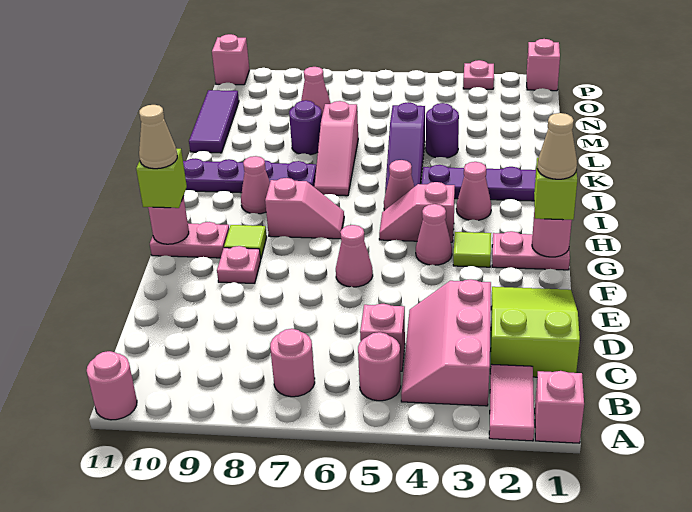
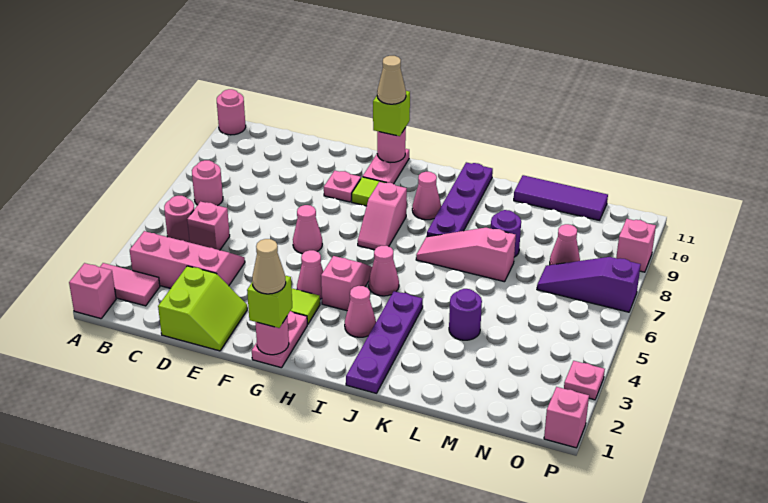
lime 2x3 slope [490,287,580,377] -> lime 2x2 slope [158,266,247,351]
purple 1x3 slope [385,102,425,194] -> purple 1x3 slope moved to [537,257,641,312]
pink 1x1 brick [212,34,249,85] -> pink 1x1 brick moved to [616,219,656,272]

